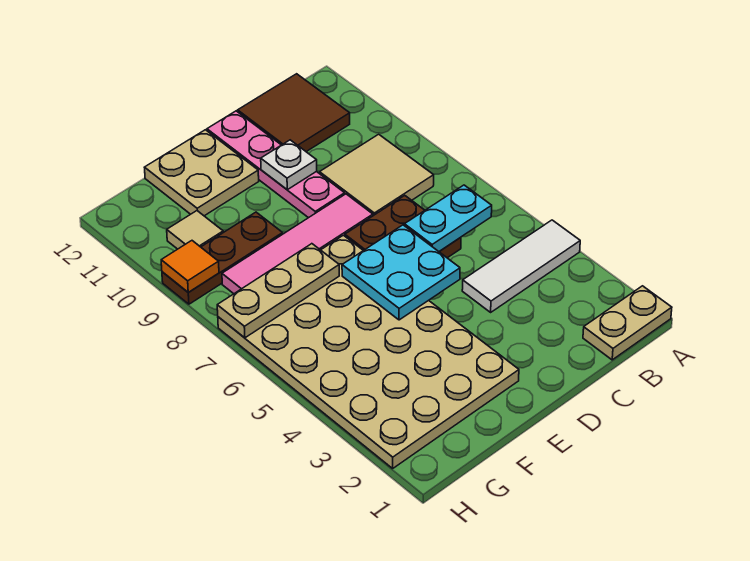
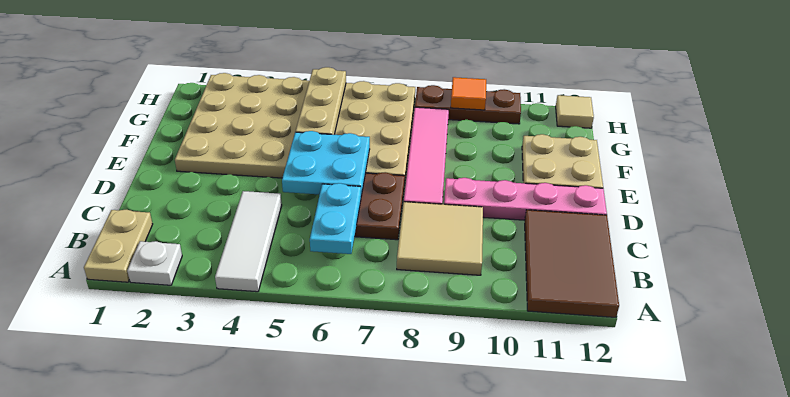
brown 2x2 tile [238,74,350,152] -> brown 2x3 tile [525,210,619,317]
white 1x1 plate [261,140,317,190] -> white 1x1 plate moved to [127,241,182,285]
tan 1x3 plate [217,244,339,338] -> tan 1x3 plate moved to [295,67,346,135]
brown 1x3 plate [162,212,283,304] -> brown 1x3 plate turned to [415,85,521,124]
tan 1x1 tile [167,211,223,249] -> tan 1x1 tile moved to [556,95,594,128]

